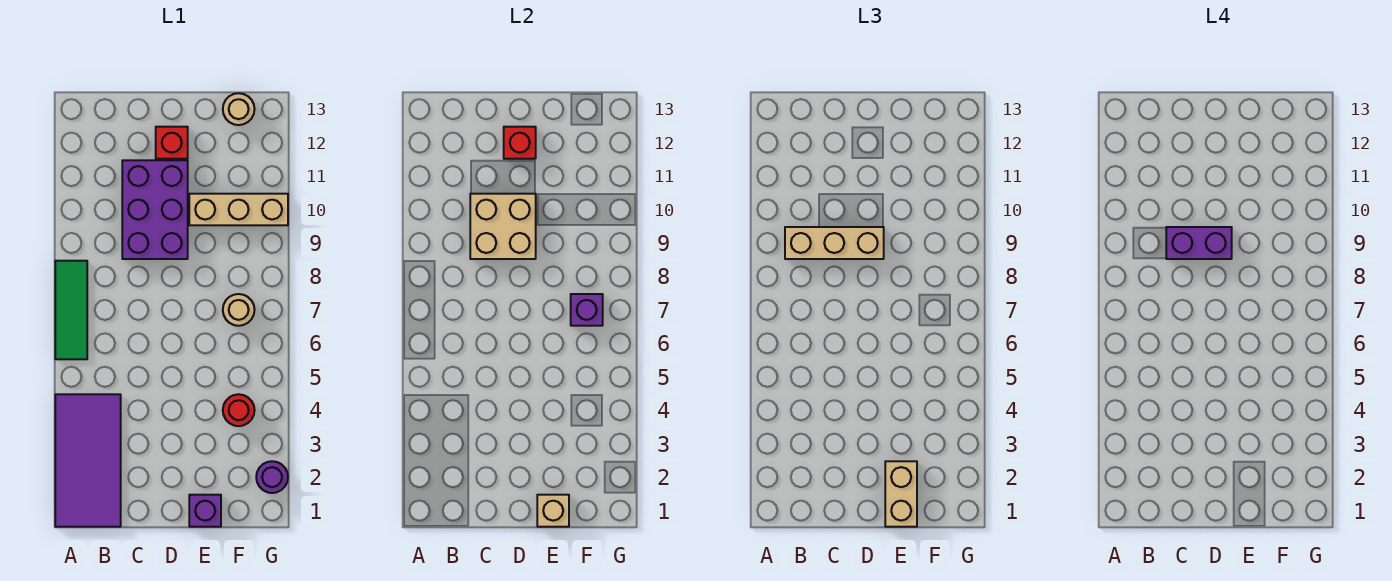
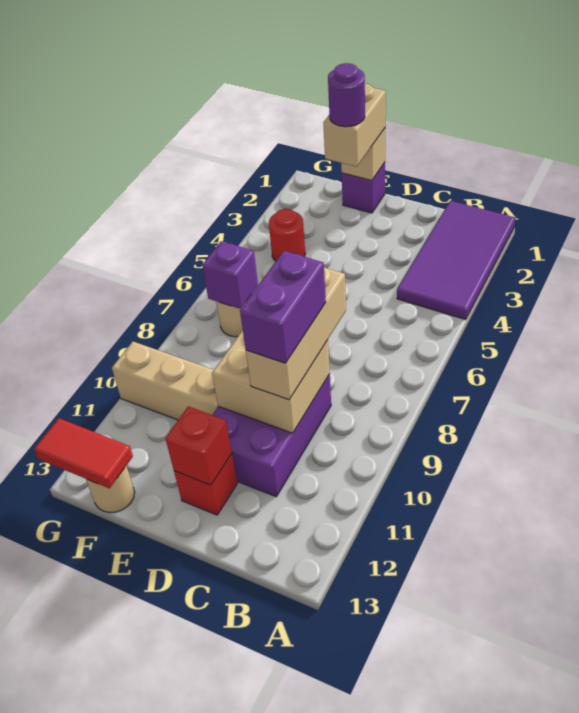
green 1x3 tile [55,261,87,359] -> none
tan 1x3 brick [785,227,884,259] -> tan 1x3 brick turned to [246,267,346,400]
purple 1x2 brick [1166,227,1232,259] -> purple 1x2 brick turned to [240,251,326,363]
none -> red 1x2 tile [34,418,133,488]
purple 1x1 round brick [256,461,288,493] -> purple 1x1 round brick moved to [328,63,365,127]

